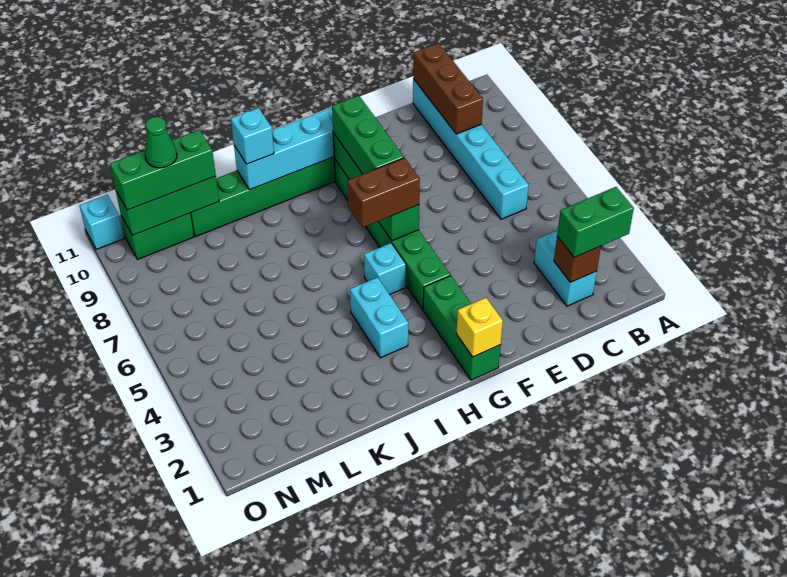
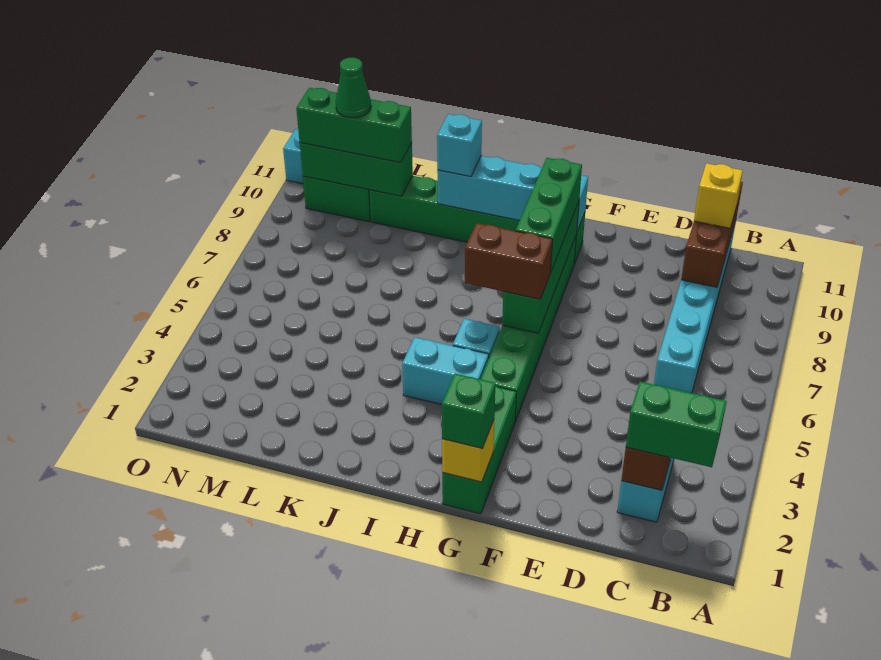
none -> yellow 1x1 brick [694,163,743,228]
none -> green 1x1 brick [442,374,495,449]
cyan 1x2 brick [350,277,408,358] -> cyan 1x2 brick turned to [402,337,489,404]

